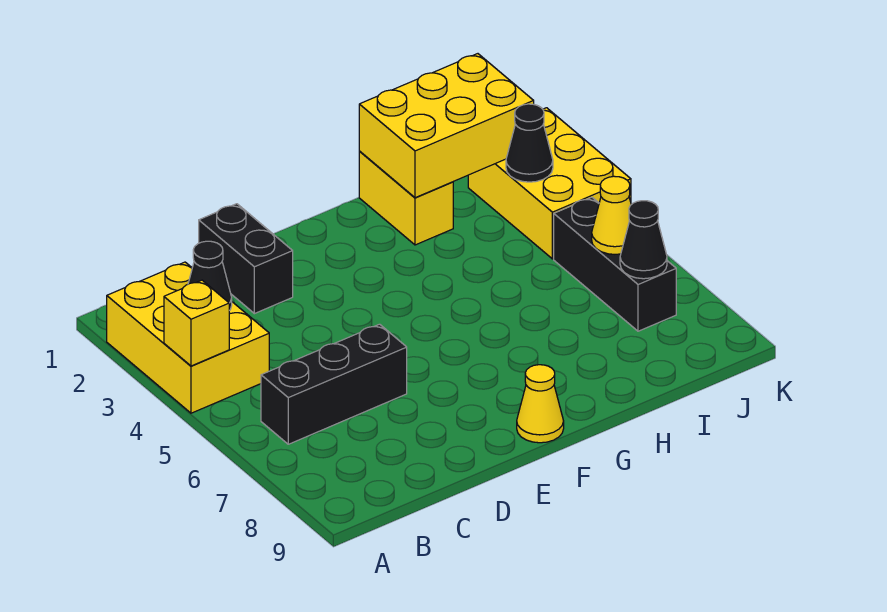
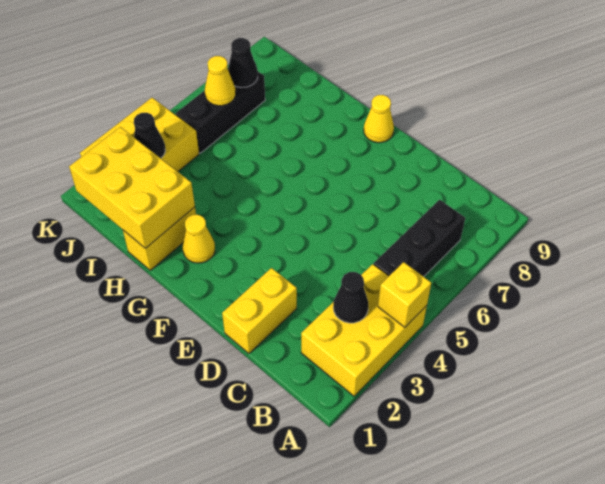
black 1x3 brick [261,324,407,444] -> black 1x3 brick turned to [374,200,465,277]
black 1x2 brick [199,204,293,314] -> yellow 1x2 brick [222,268,297,353]
none -> yellow 1x1 cone [183,215,215,263]

